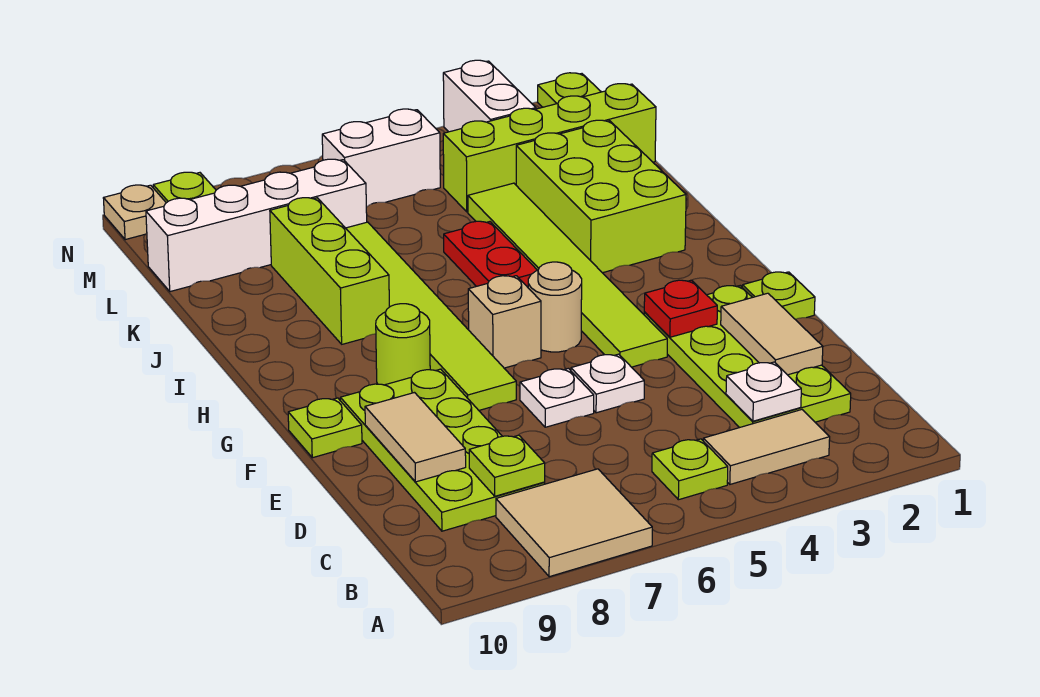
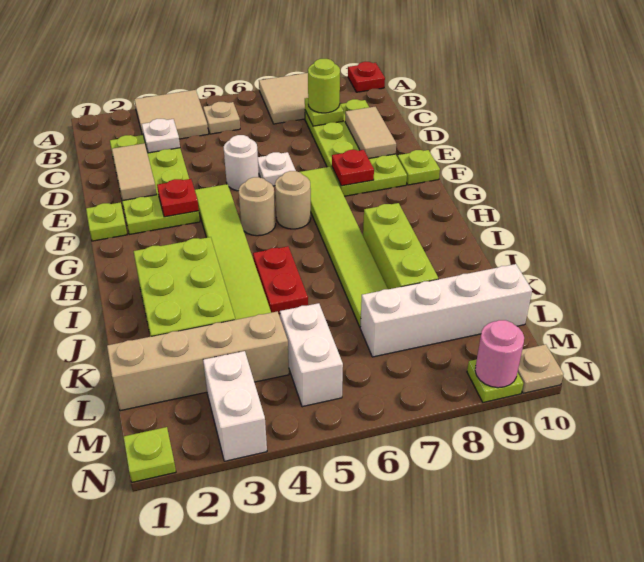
none -> red 1x1 plate [348,62,385,92]
tan 1x2 tile [703,410,830,484] -> tan 2x2 tile [134,90,208,139]
lime 1x1 plate [652,439,728,500] -> tan 1x1 plate [203,102,240,134]
white 1x1 plate [571,354,644,413] -> white 1x1 round brick [223,135,259,191]
none -> red 1x1 plate [332,150,374,186]
tan 1x1 brick [468,276,541,368] -> tan 1x1 round brick [275,171,311,229]
lime 1x1 round brick [376,304,430,385] -> lime 1x1 round brick moved to [308,59,340,113]
lime 1x4 brick [443,84,656,212] -> tan 1x4 brick [107,311,289,411]
white 1x2 brick [322,109,440,207] -> white 1x2 brick turned to [280,303,343,407]
none -> pink 1x1 round brick [475,320,524,388]

